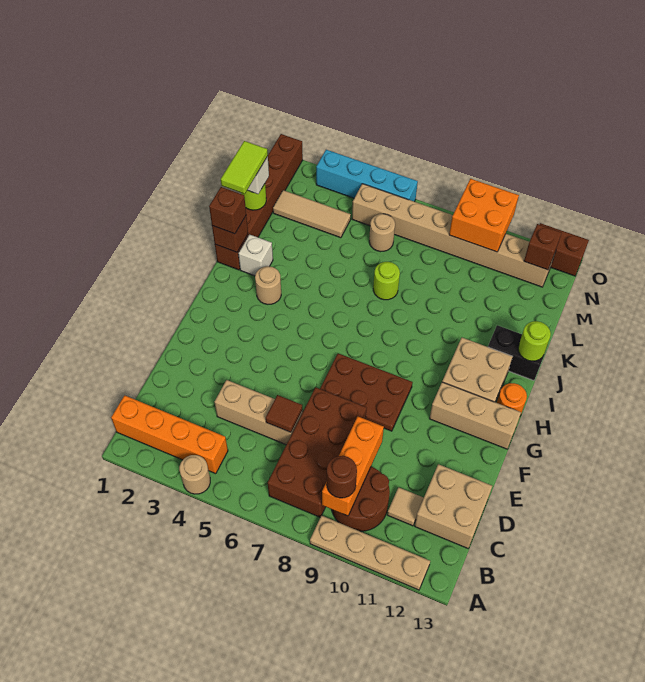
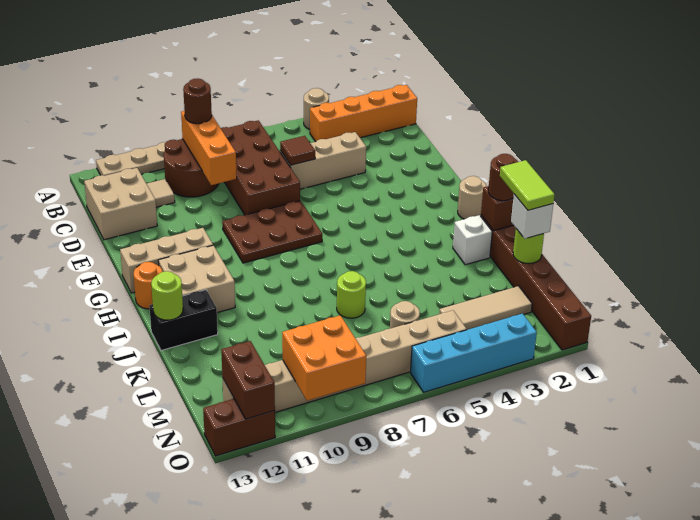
tan 1x1 round brick [255,266,281,304] -> tan 1x1 round brick moved to [458,176,486,219]
brown 1x1 brick [209,187,246,234] -> brown 1x1 round brick [488,154,518,201]
brown 1x1 brick [524,224,561,270] -> brown 1x2 brick [221,341,275,419]

